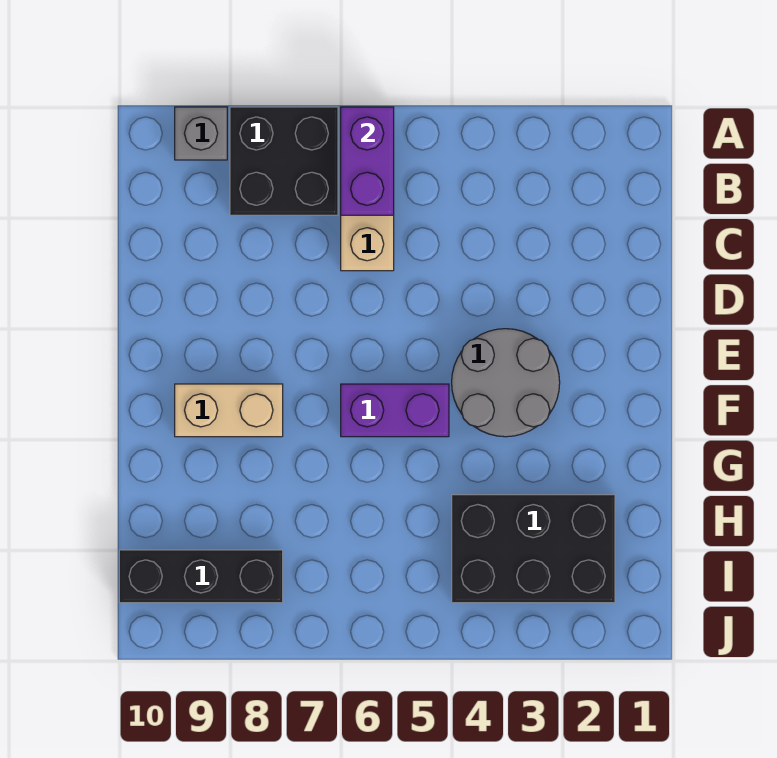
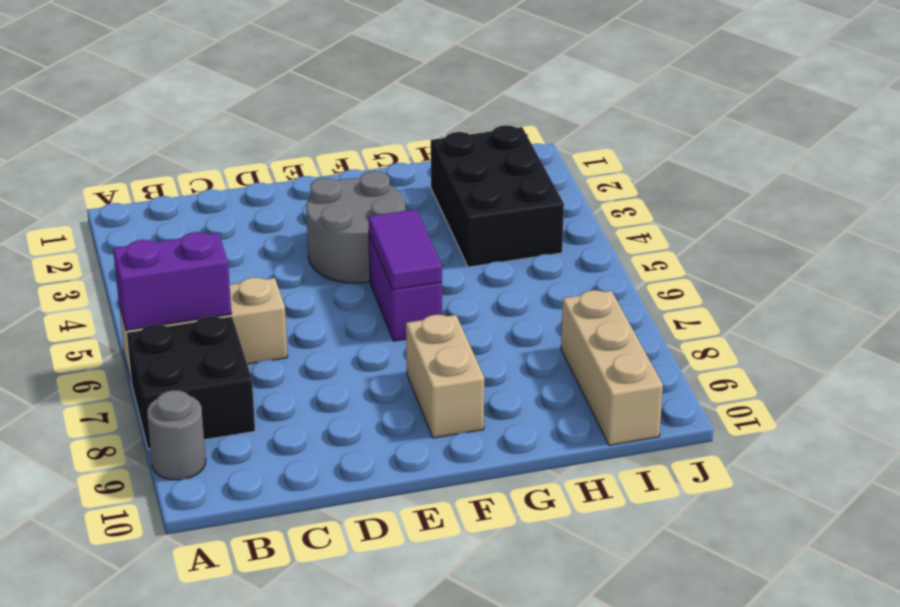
grey 1x1 brick [175,107,227,160] -> grey 1x1 round brick [147,390,206,480]
none -> purple 1x2 tile [368,209,442,290]
black 1x3 brick [119,550,283,603] -> tan 1x3 brick [561,290,663,445]

